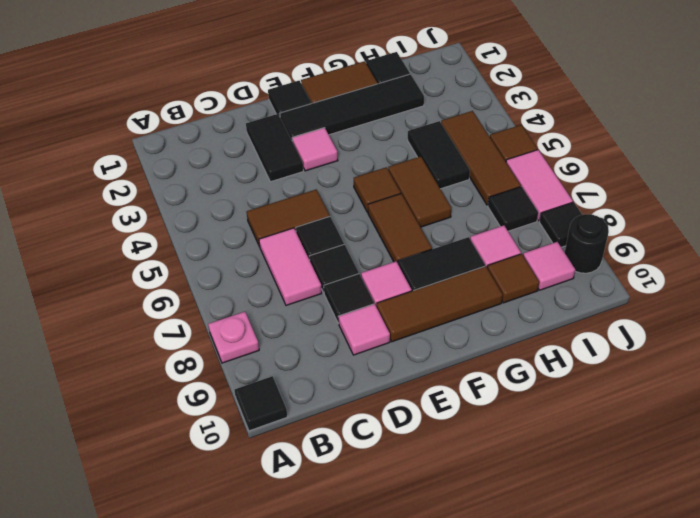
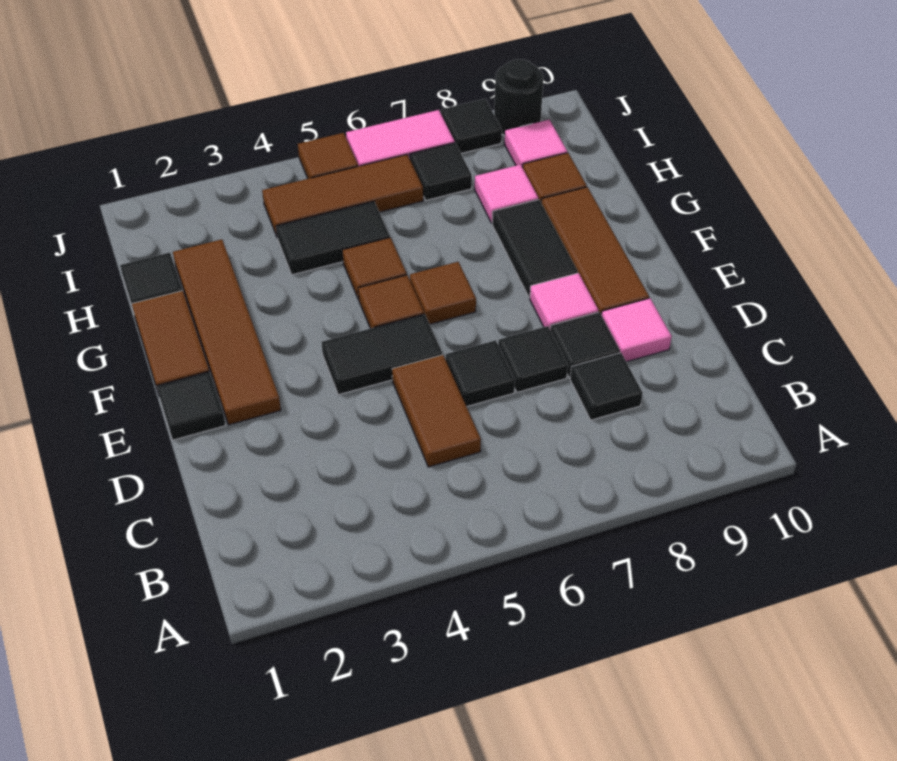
pink 1x1 plate [208,312,259,363] -> none
black 1x1 tile [234,376,288,431] -> black 1x1 tile moved to [570,353,643,420]
pink 1x2 tile [259,228,322,306] -> none
black 1x2 tile [246,114,303,182] -> black 1x2 tile moved to [322,314,442,395]
black 1x4 tile [280,74,424,140] -> brown 1x4 tile [173,239,281,425]
pink 1x1 tile [292,128,338,171] -> none
brown 1x2 tile [368,194,432,263] -> brown 1x1 tile [410,262,476,324]
brown 1x2 tile [388,157,451,227] -> brown 1x1 tile [342,237,407,300]

